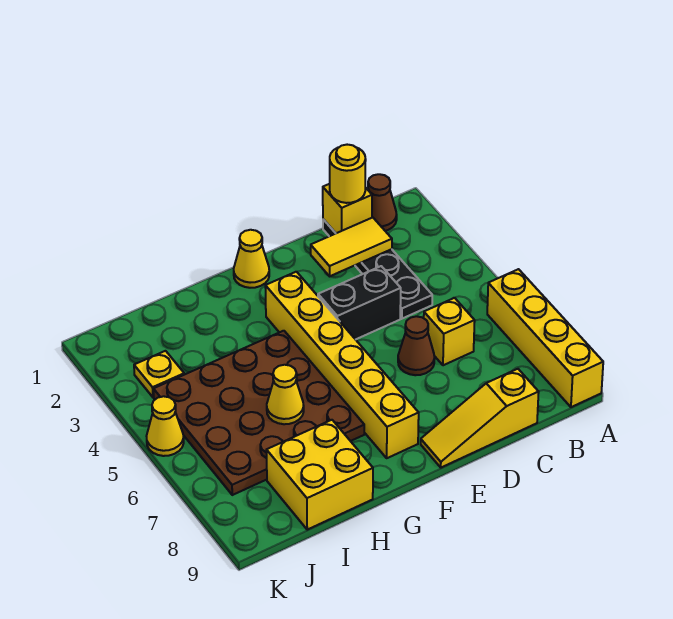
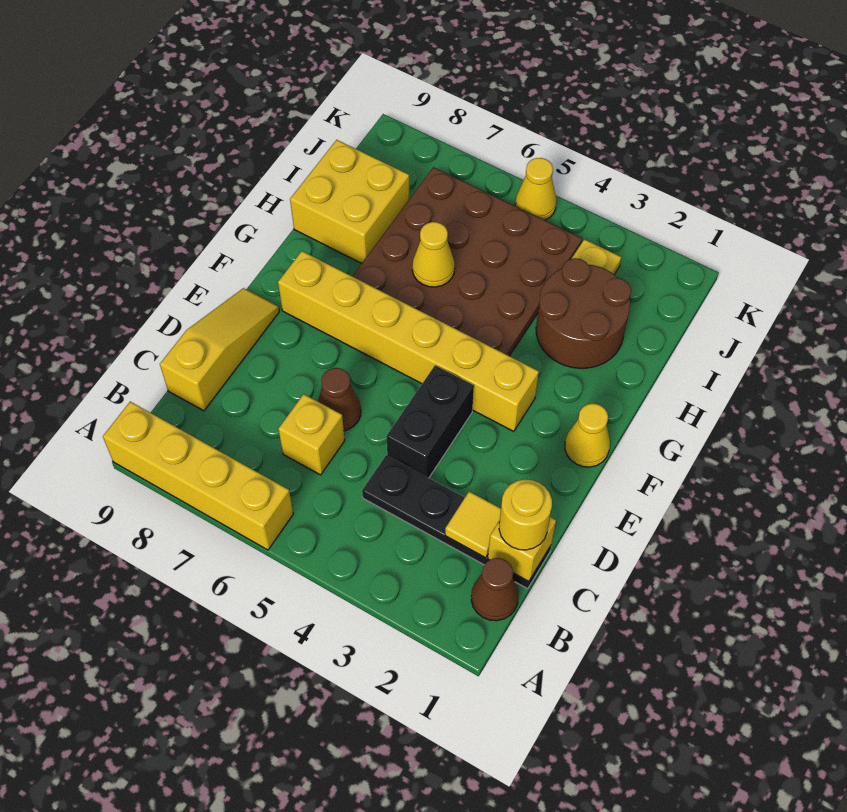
yellow 1x2 tile [311,218,392,276] -> yellow 1x1 tile [445,492,501,558]
none -> brown 2x2 round brick [536,258,631,368]

